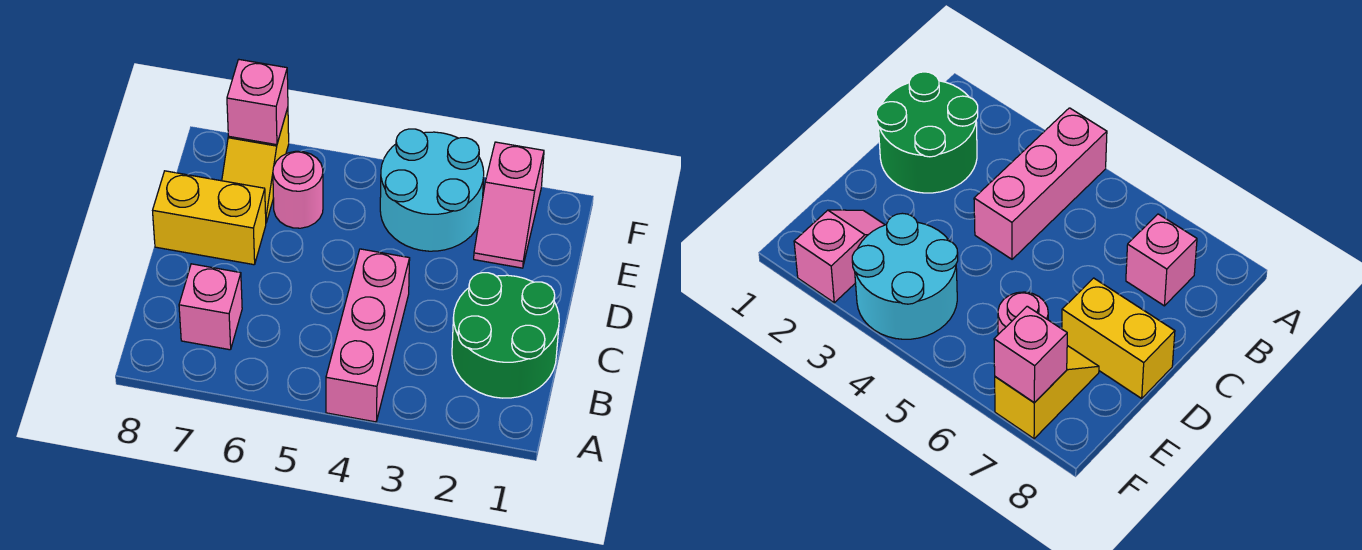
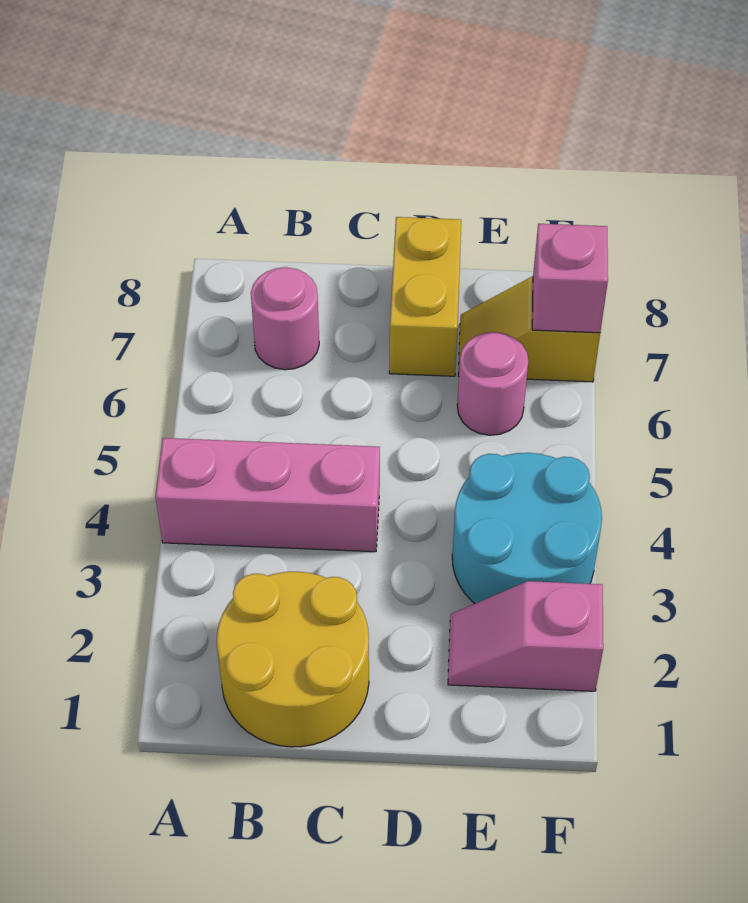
green 2x2 round brick [452,273,559,398] -> yellow 2x2 round brick [217,572,369,747]
pink 1x1 brick [179,264,242,350] -> pink 1x1 round brick [251,267,319,370]

